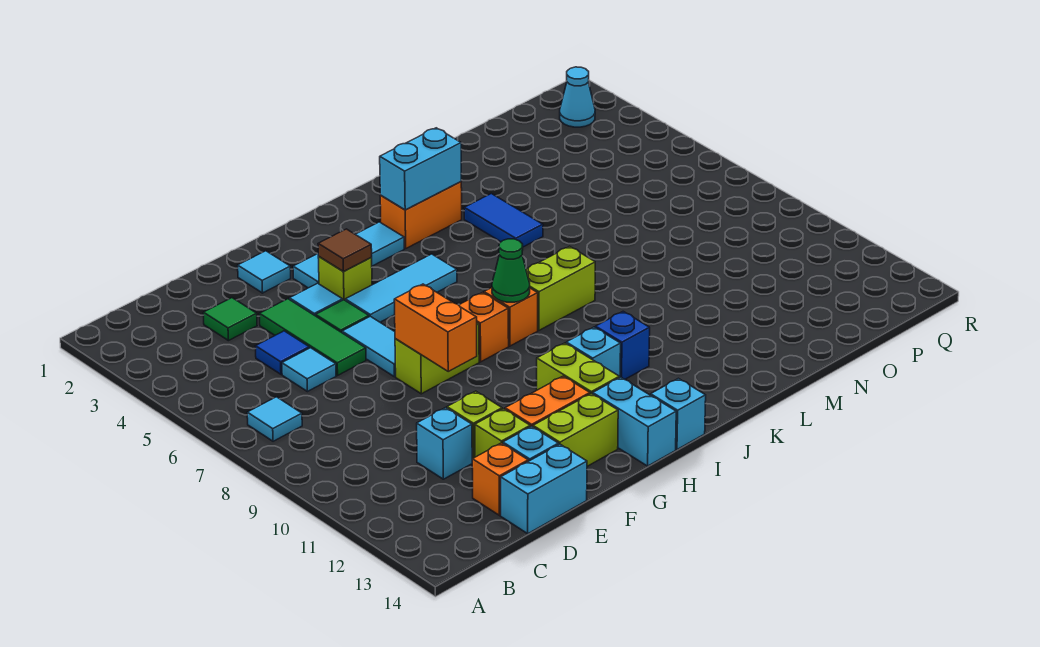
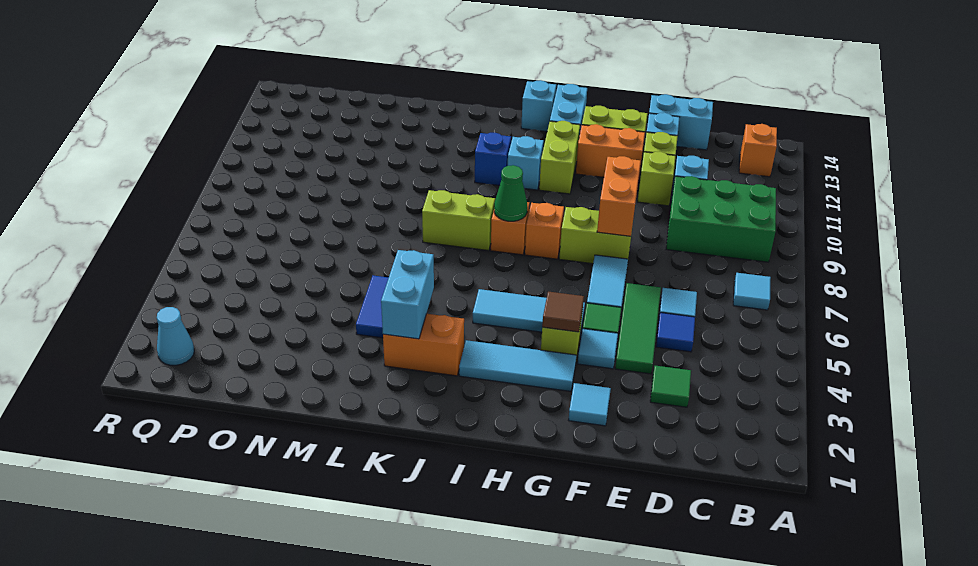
none -> green 2x3 brick [666,176,776,262]
orange 1x1 brick [472,443,528,515] -> orange 1x1 brick moved to [739,124,777,177]
cyan 1x2 brick [380,128,461,210] -> cyan 1x2 brick turned to [381,250,434,339]

